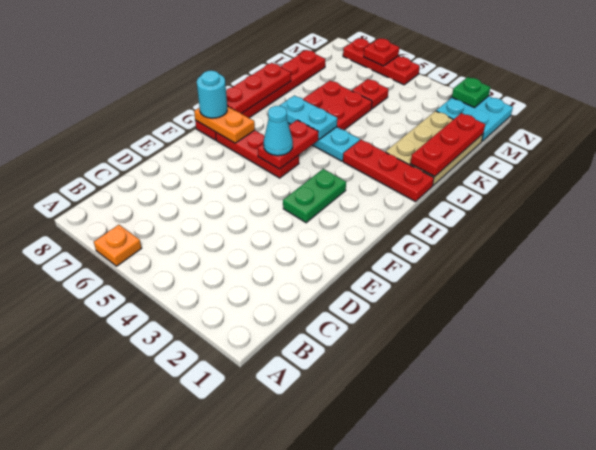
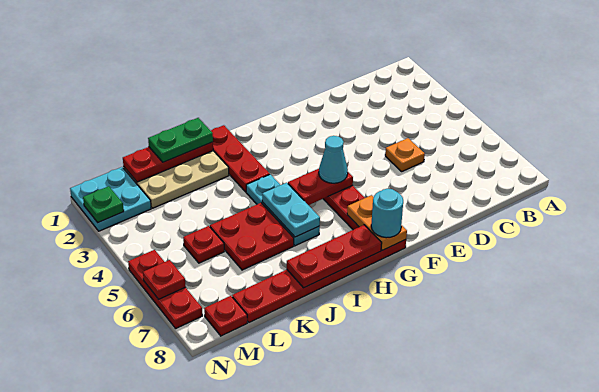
orange 1x1 plate [94,225,142,266] -> orange 1x1 plate moved to [385,138,425,171]
green 1x2 plate [283,169,346,223] -> green 1x2 plate moved to [148,118,213,162]
none -> red 1x1 plate [204,296,247,336]

